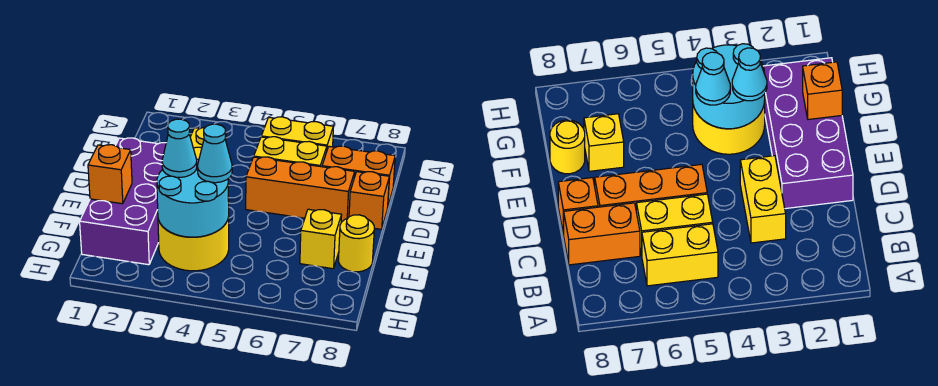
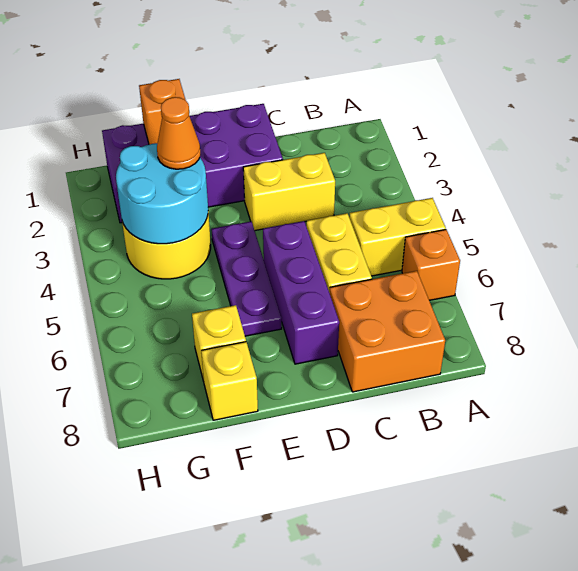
yellow 1x2 brick [261,117,333,149] -> yellow 1x2 brick turned to [349,198,446,276]
orange 1x2 brick [322,146,395,205] -> orange 2x2 brick [330,271,445,392]
orange 1x3 brick [246,157,355,222] -> purple 1x3 brick [263,221,339,364]
orange 1x1 brick [349,172,389,229] -> orange 1x1 brick moved to [402,230,460,300]
none -> purple 1x3 plate [211,222,282,336]
cyan 1x1 cone [162,119,197,177] -> orange 1x1 cone [157,97,201,169]
cyan 1x1 cone [197,124,232,183] -> none
yellow 1x1 round brick [338,215,374,272] -> yellow 1x1 brick [201,342,258,420]

